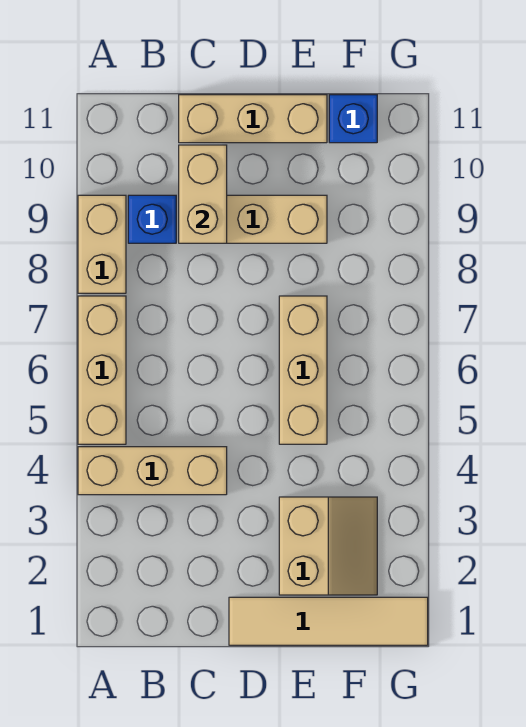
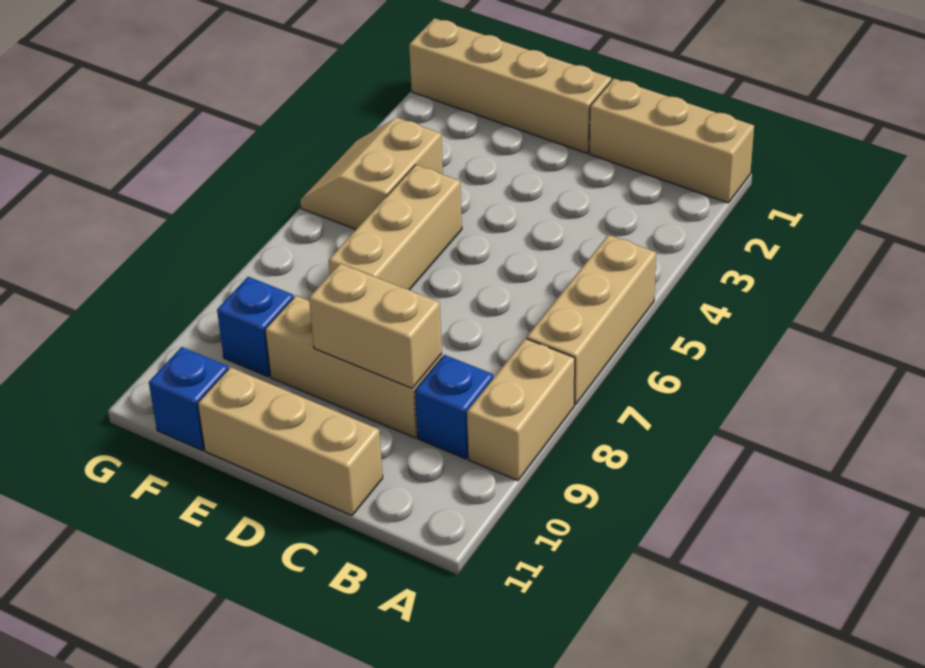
tan 1x3 brick [78,447,227,495] -> tan 1x3 brick moved to [589,79,754,203]
tan 1x2 brick [179,145,227,243] -> tan 1x2 brick turned to [309,264,442,388]
tan 1x4 tile [229,597,428,645] -> tan 1x4 brick [409,18,611,153]
tan 2x2 slope [279,497,377,595] -> tan 2x2 slope moved to [300,118,443,229]
none -> blue 1x1 brick [217,277,294,377]

